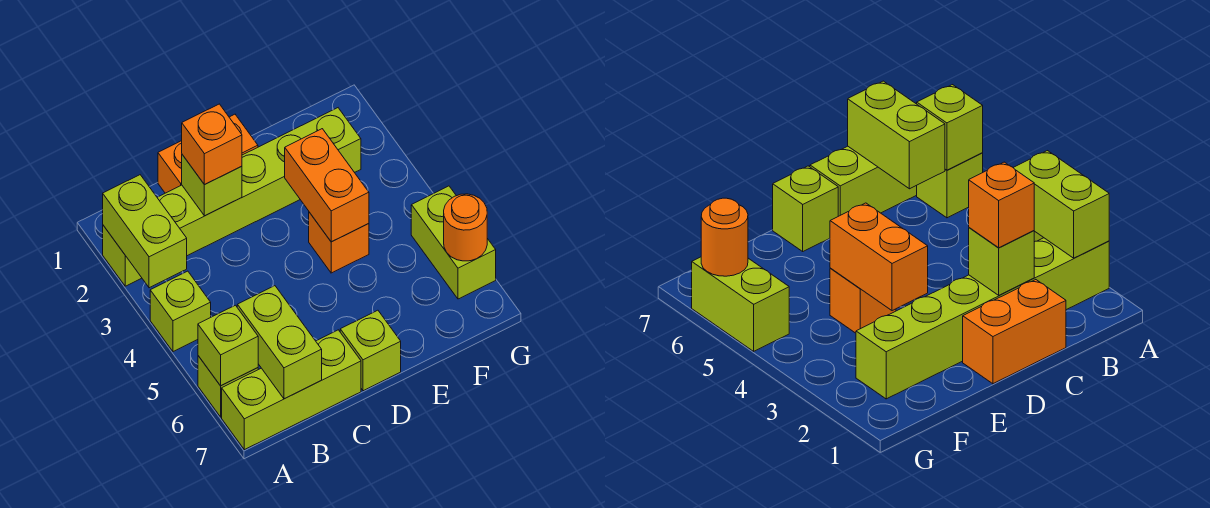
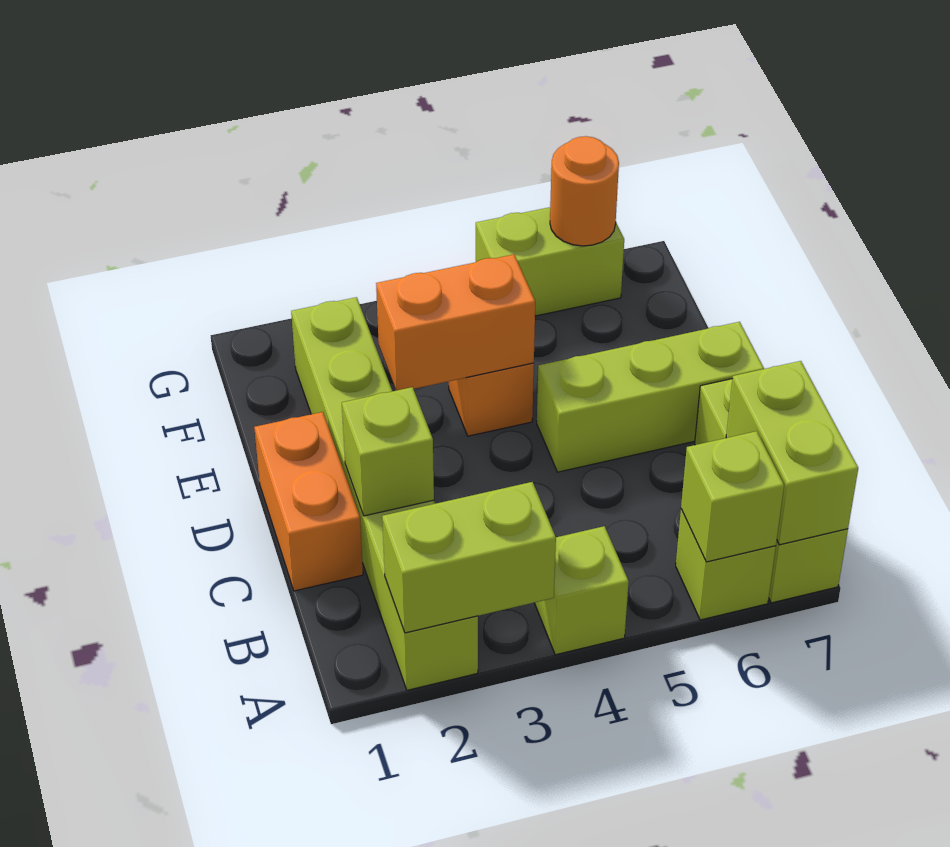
lime 1x2 brick [237,286,322,399] -> lime 1x2 brick turned to [726,361,858,545]
orange 1x1 brick [182,104,242,185] -> none
lime 1x1 brick [340,310,401,391] -> lime 1x3 brick [537,322,764,472]

